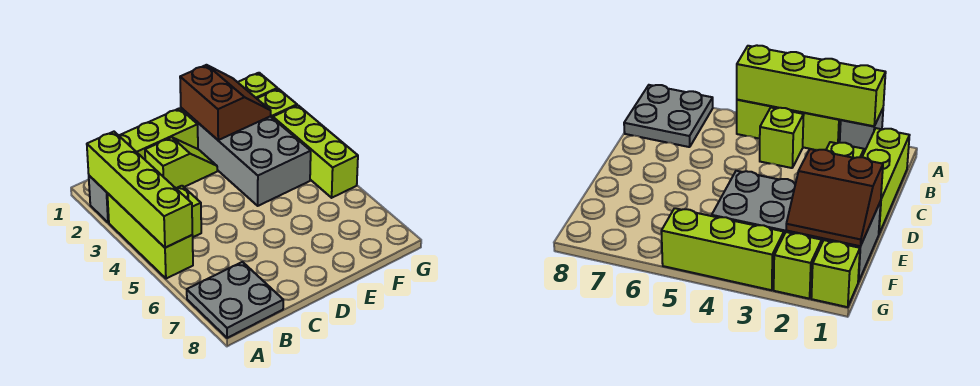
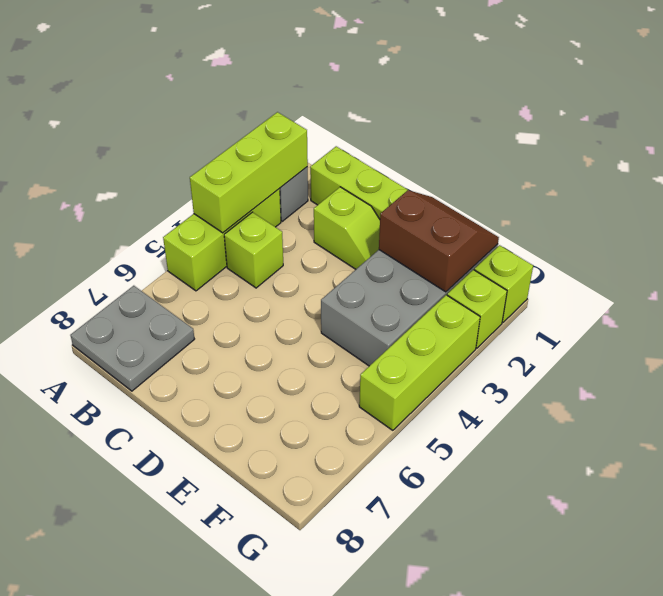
lime 1x4 brick [87,132,192,248] -> lime 1x3 brick [190,112,308,233]
brown 2x2 slope [180,65,271,140] -> brown 2x2 slope turned to [379,190,499,292]

